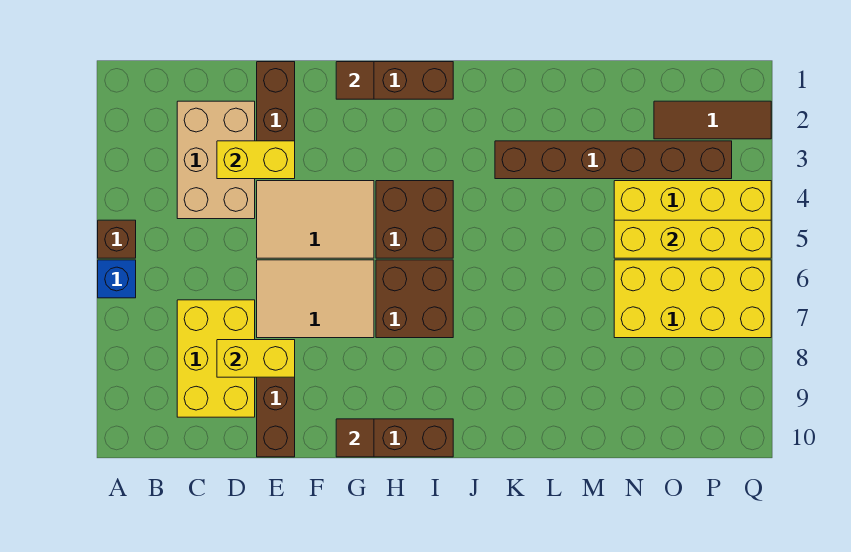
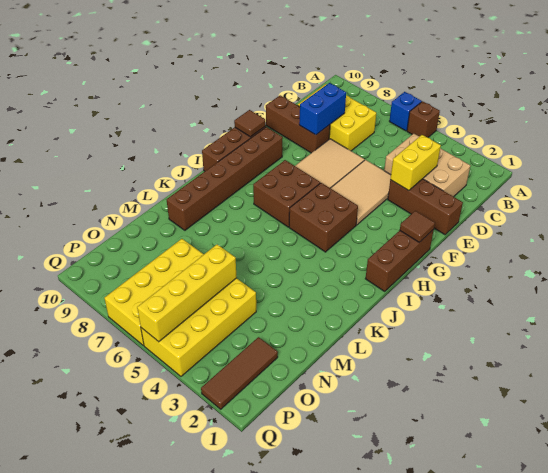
yellow 1x2 brick [217,340,295,377] -> blue 1x2 brick [299,83,346,135]
brown 1x6 brick [495,141,732,179] -> brown 1x6 brick moved to [167,127,283,230]

